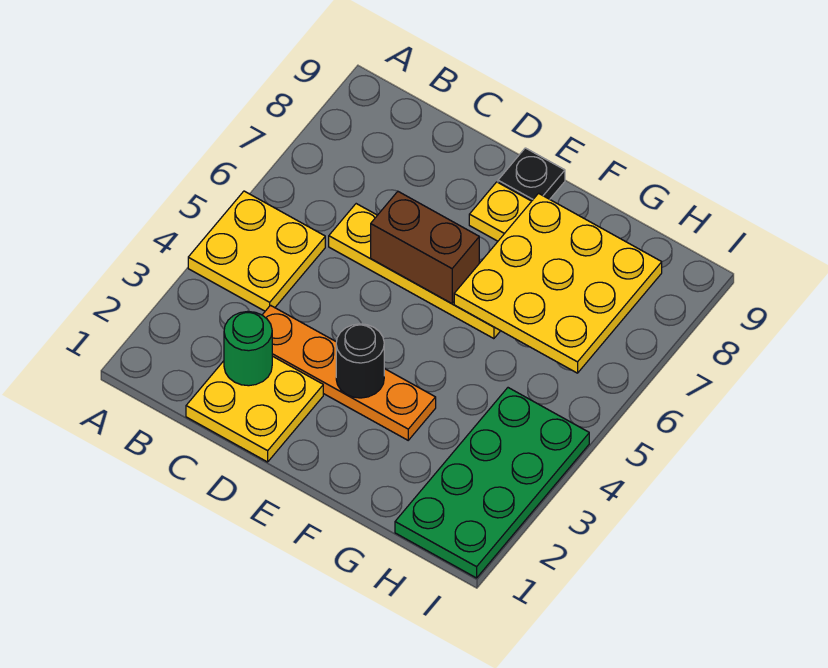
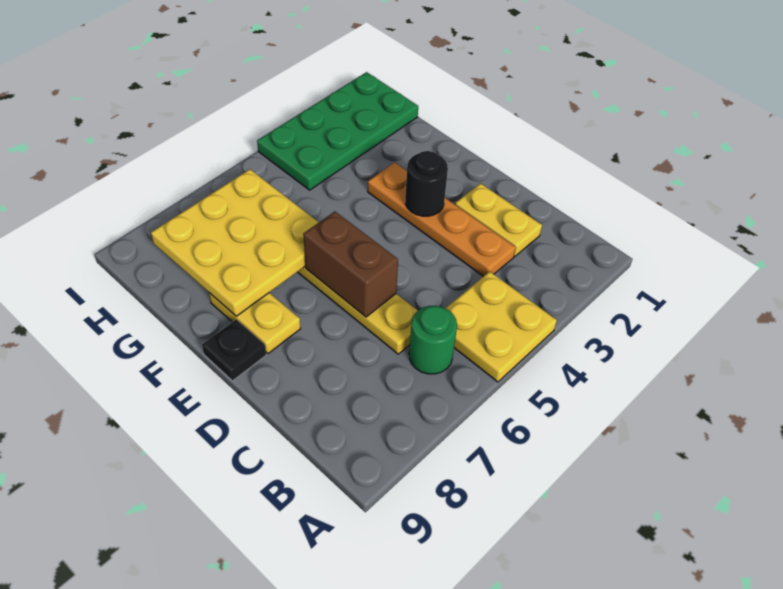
yellow 2x2 plate [186,356,323,462] -> yellow 1x2 plate [455,183,542,257]
green 1x1 round brick [224,312,272,386] -> green 1x1 round brick moved to [409,306,457,374]

